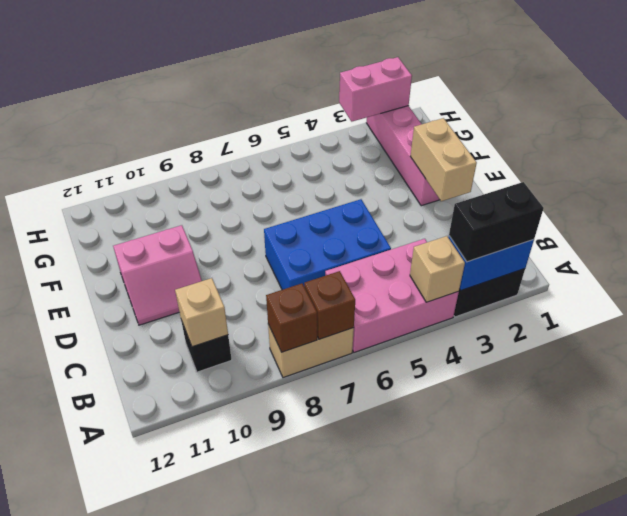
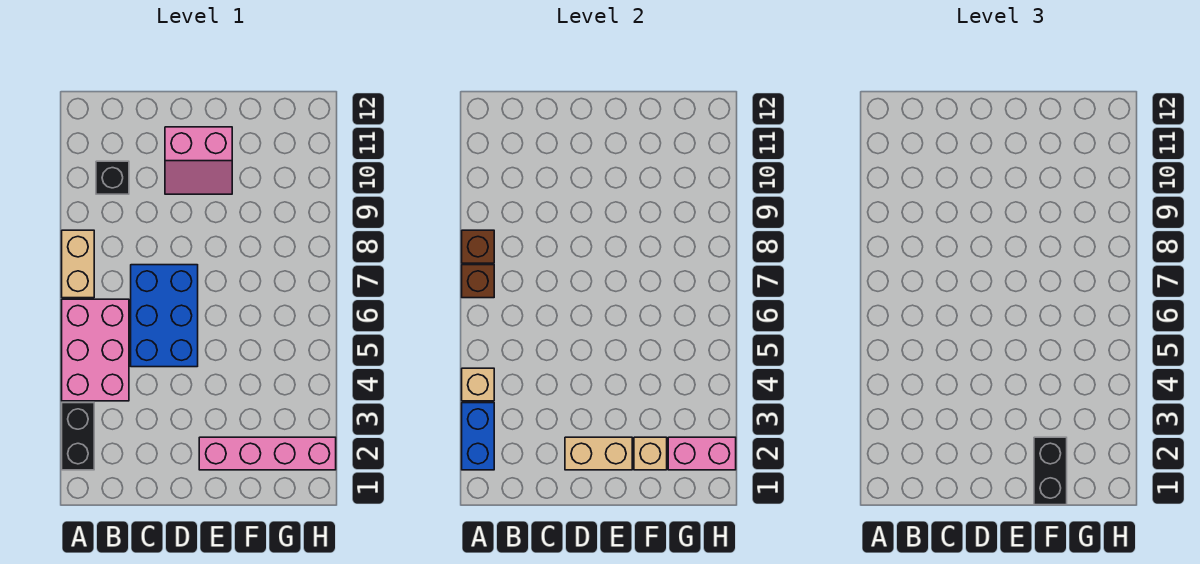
black 1x2 brick [449,182,544,262] -> black 1x2 brick moved to [1034,437,1067,505]
tan 1x1 brick [175,278,228,347] -> tan 1x1 brick moved to [634,437,667,470]
pink 2x2 slope [113,225,202,325] -> pink 2x2 slope turned to [165,127,232,194]
pink 1x2 brick [339,57,412,121] -> pink 1x2 brick turned to [668,437,736,470]

